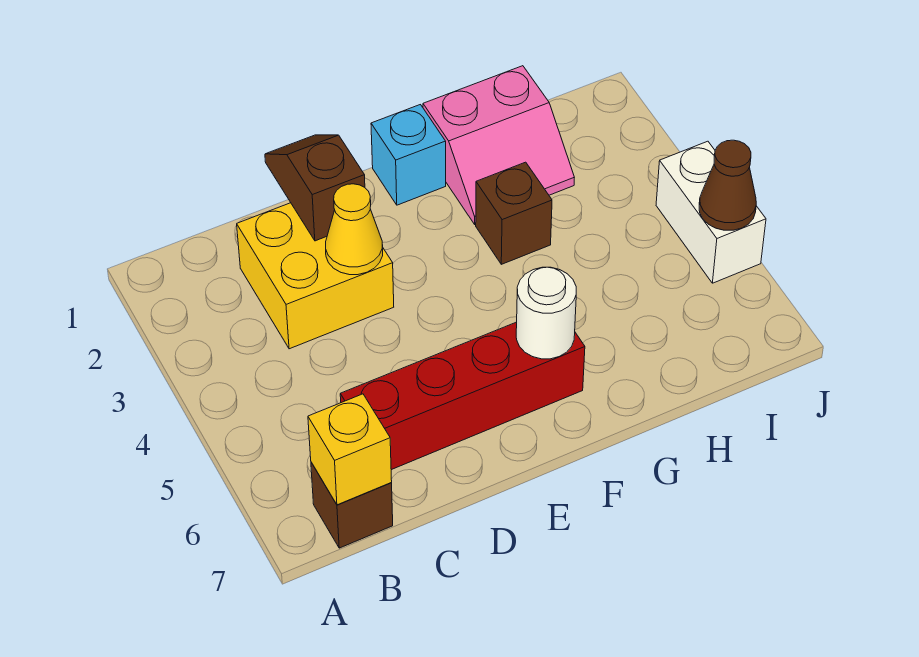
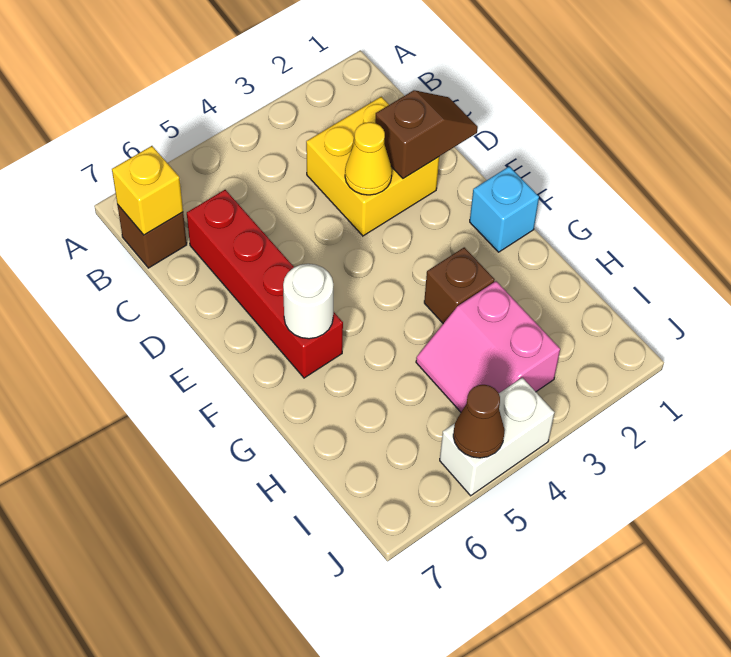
pink 2x2 slope [423,66,574,224] -> pink 2x2 slope moved to [416,281,560,412]

